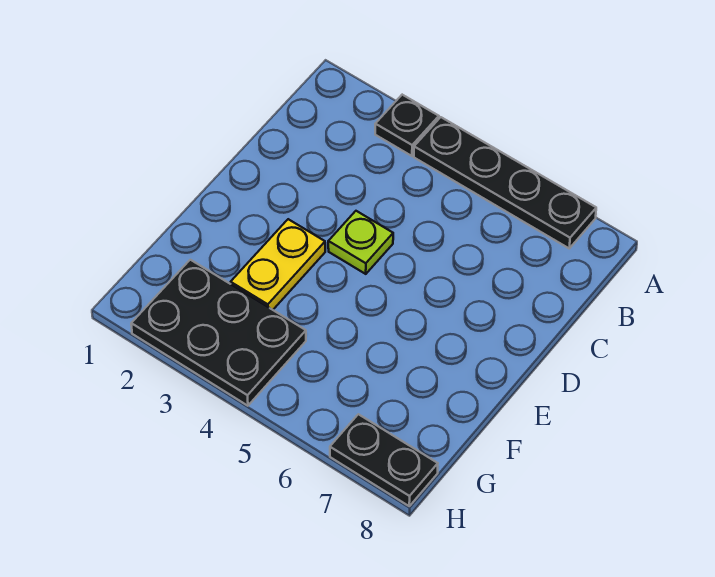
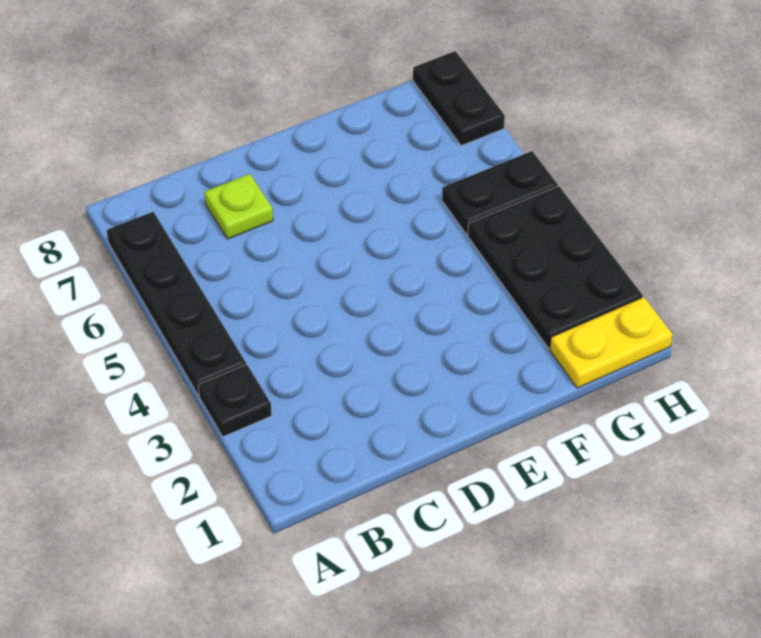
lime 1x1 plate [328,211,393,274] -> lime 1x1 plate moved to [205,174,273,239]
yellow 1x2 plate [231,219,325,310] -> yellow 1x2 plate moved to [550,297,672,388]
none -> black 1x2 plate [442,151,558,234]

